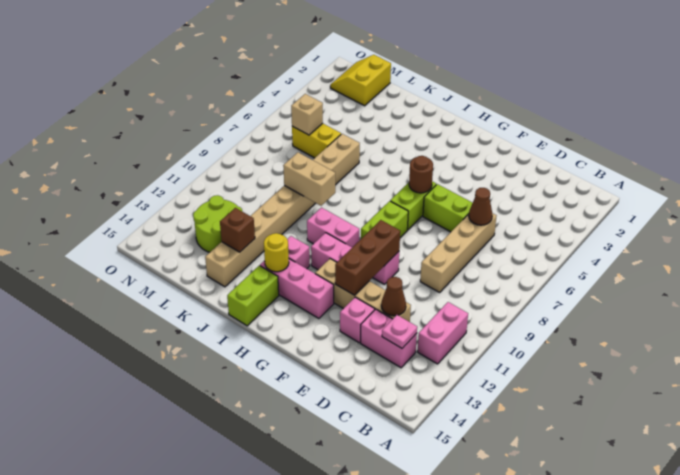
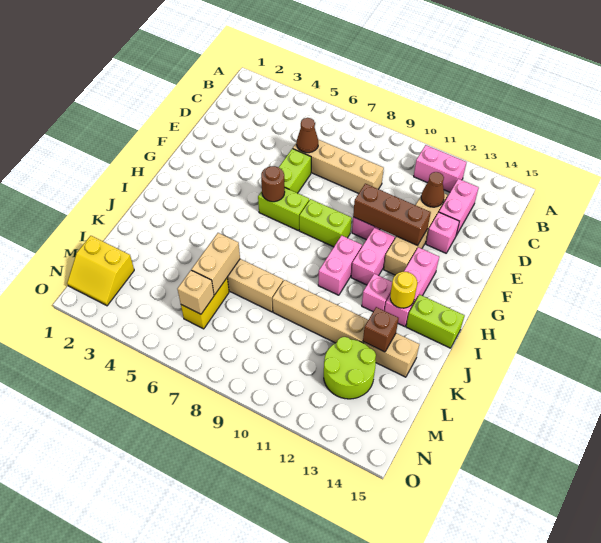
pink 1x1 plate [382,315,417,348] -> none
tan 1x2 brick [283,152,335,206] -> tan 1x2 brick moved to [192,233,240,295]

